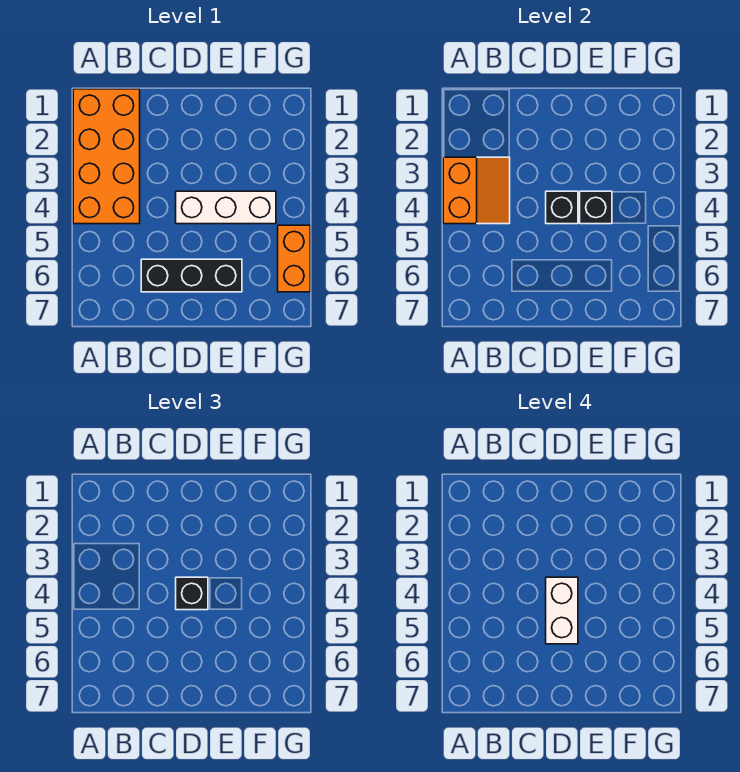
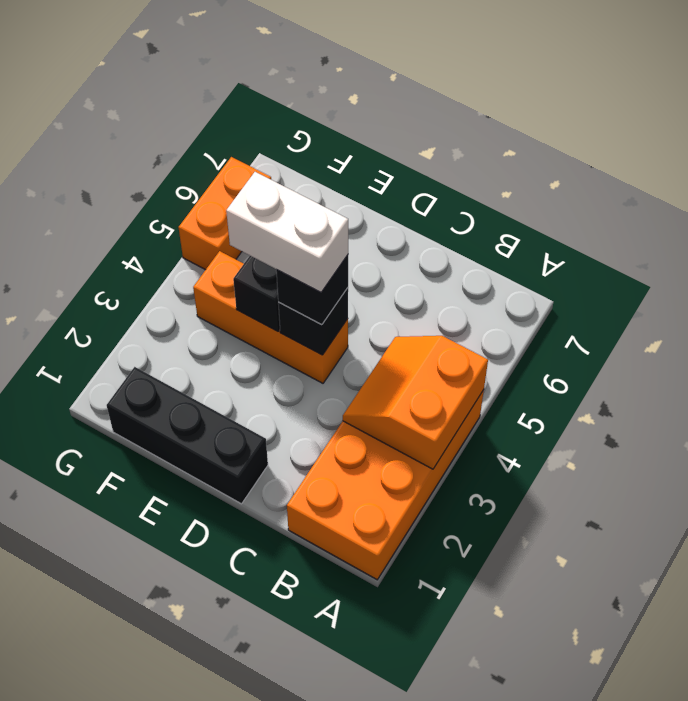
black 1x3 brick [141,259,242,292] -> black 1x3 brick moved to [107,367,268,504]
white 1x3 brick [176,191,276,224] -> orange 1x3 brick [193,251,348,383]
white 1x2 brick [546,577,578,644] -> white 1x2 brick turned to [226,172,348,292]

